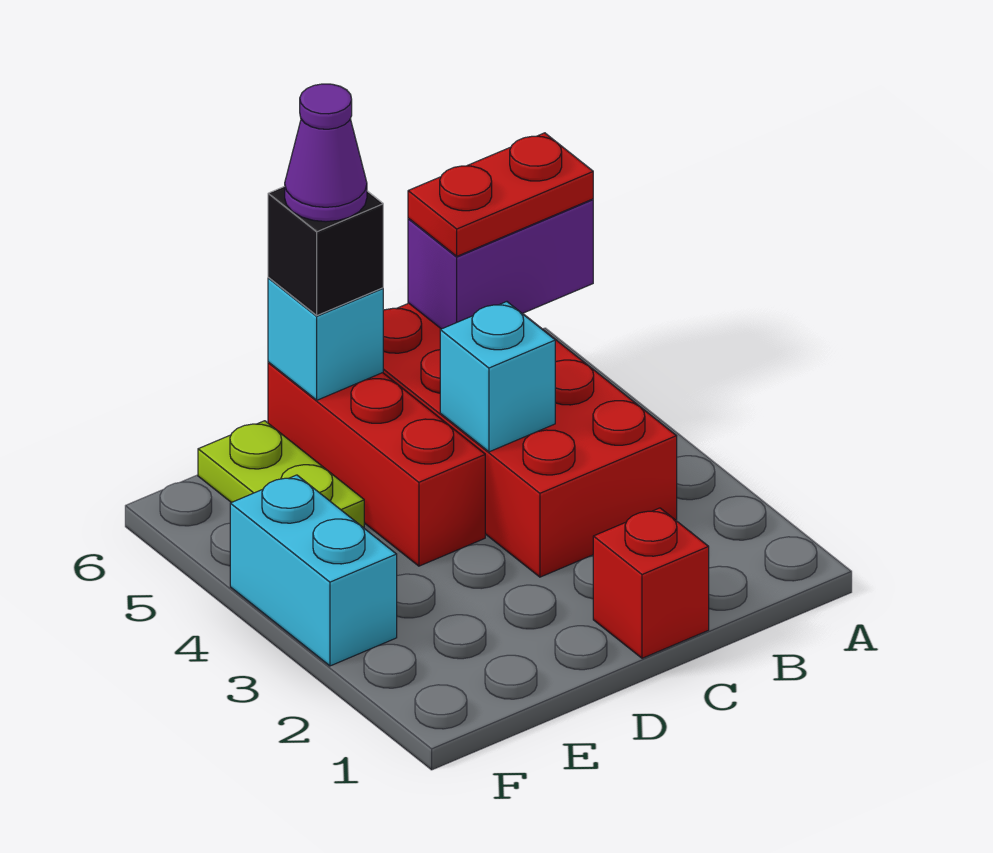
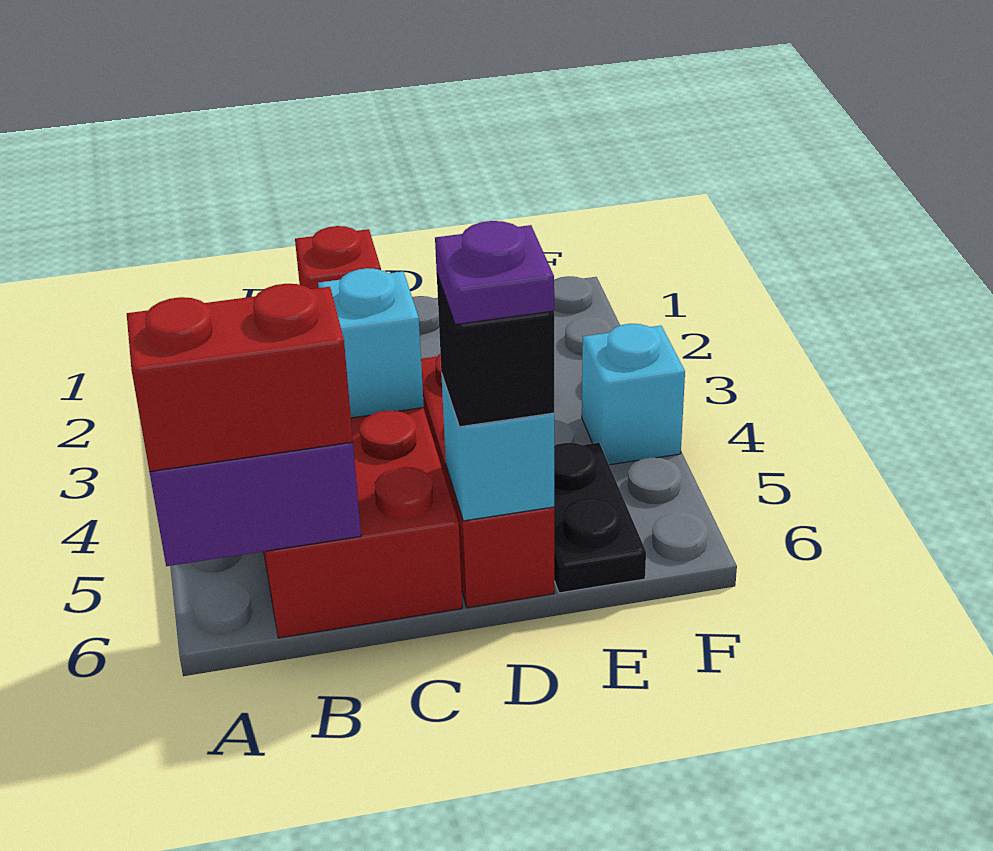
red 1x2 plate [408,133,593,256] -> red 1x2 brick [127,284,353,472]
purple 1x1 cone [285,84,367,222] -> purple 1x1 plate [435,221,554,324]
lime 1x2 plate [198,421,364,528] -> black 1x2 plate [554,443,646,593]
cyan 1x2 brick [230,475,397,666] -> cyan 1x1 brick [582,324,685,465]

